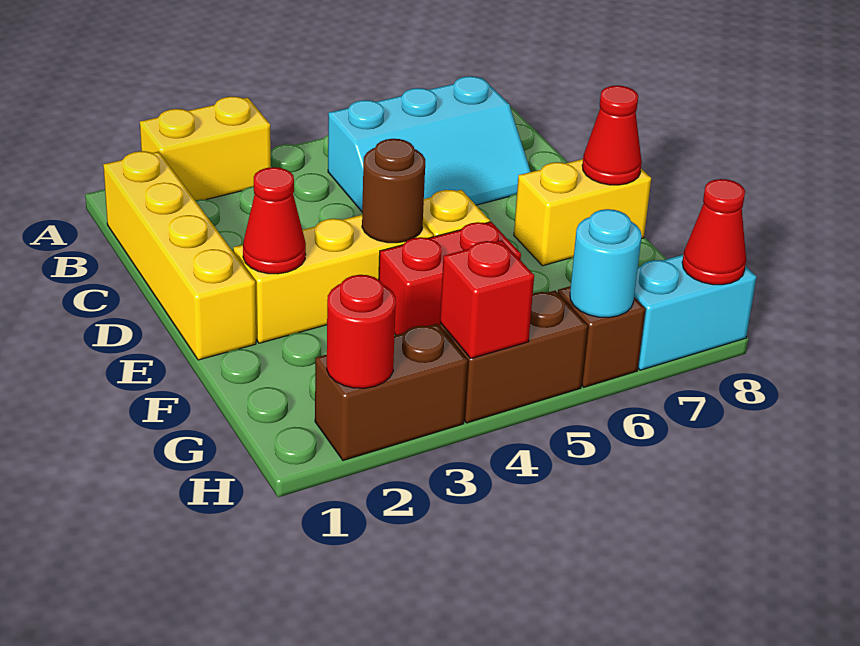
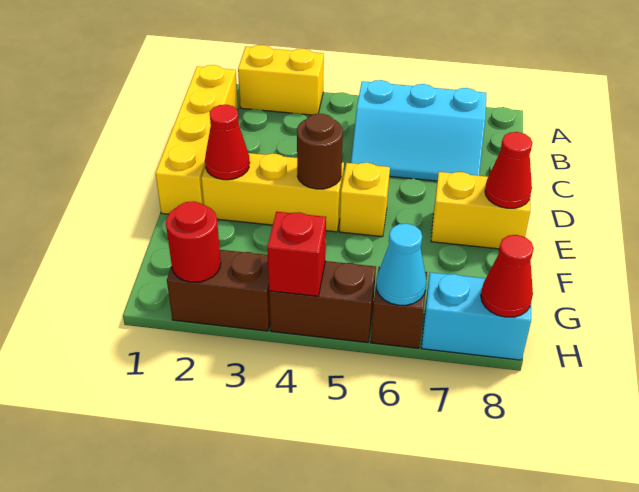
red 1x2 brick [379,222,521,335] -> none
cyan 1x1 round brick [570,209,642,317] -> cyan 1x1 cone [376,224,427,305]

